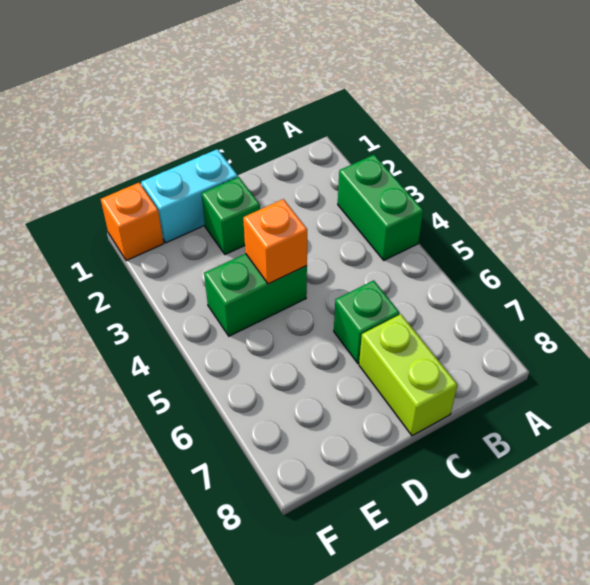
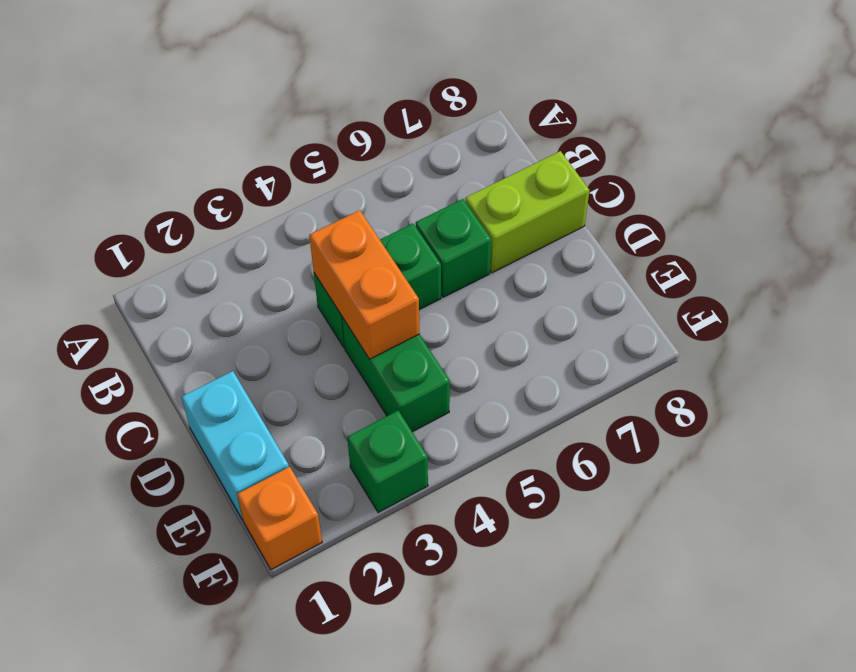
green 1x2 brick [338,155,423,260] -> green 1x2 brick moved to [314,224,441,347]
green 1x1 brick [202,177,260,255] -> green 1x1 brick moved to [347,411,428,513]
orange 1x1 brick [243,199,307,284] -> orange 1x2 brick [309,210,419,359]

